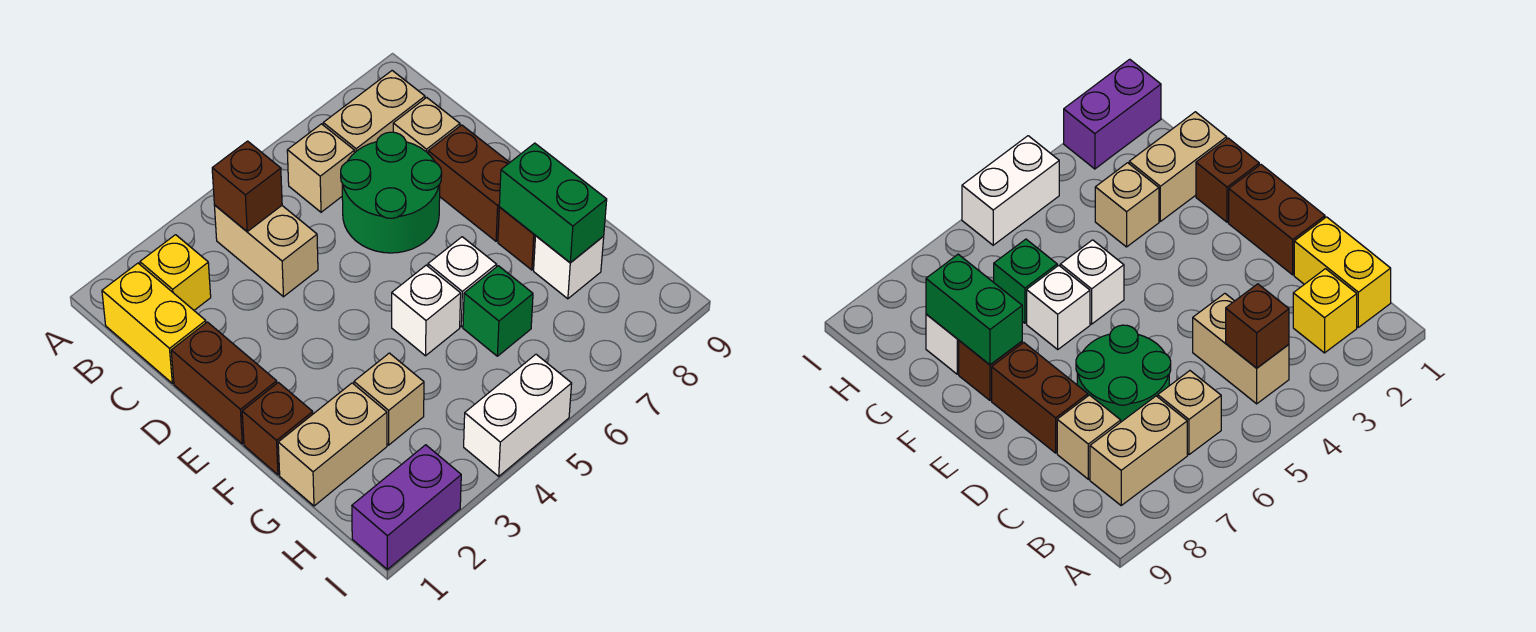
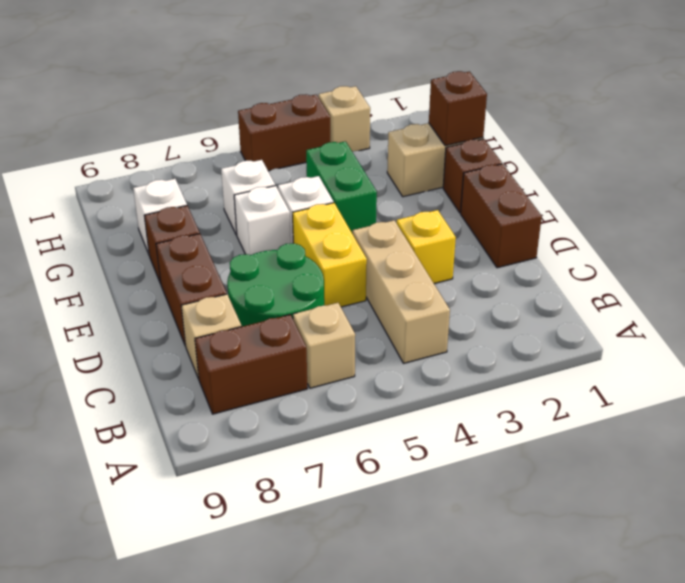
yellow 1x2 brick [102,263,206,383] -> yellow 1x2 brick moved to [293,203,367,307]
yellow 1x1 brick [140,235,211,310] -> yellow 1x1 brick moved to [396,210,456,284]
tan 1x2 brick [214,205,318,297] -> tan 1x3 brick [353,220,450,363]
brown 1x1 brick [212,141,282,231] -> brown 1x1 brick moved to [429,71,487,146]
tan 1x2 brick [323,71,425,153] -> brown 1x2 brick [195,315,307,414]
green 1x2 brick [499,143,607,263] -> green 1x2 brick moved to [306,141,377,234]
tan 1x1 brick [354,353,424,445] -> tan 1x1 brick moved to [319,86,370,152]
green 1x1 brick [463,266,533,356] -> white 1x1 brick [221,160,275,235]
purple 1x2 brick [352,445,461,569] -> none
white 1x2 brick [464,354,572,476] -> brown 1x2 brick [238,94,330,171]

